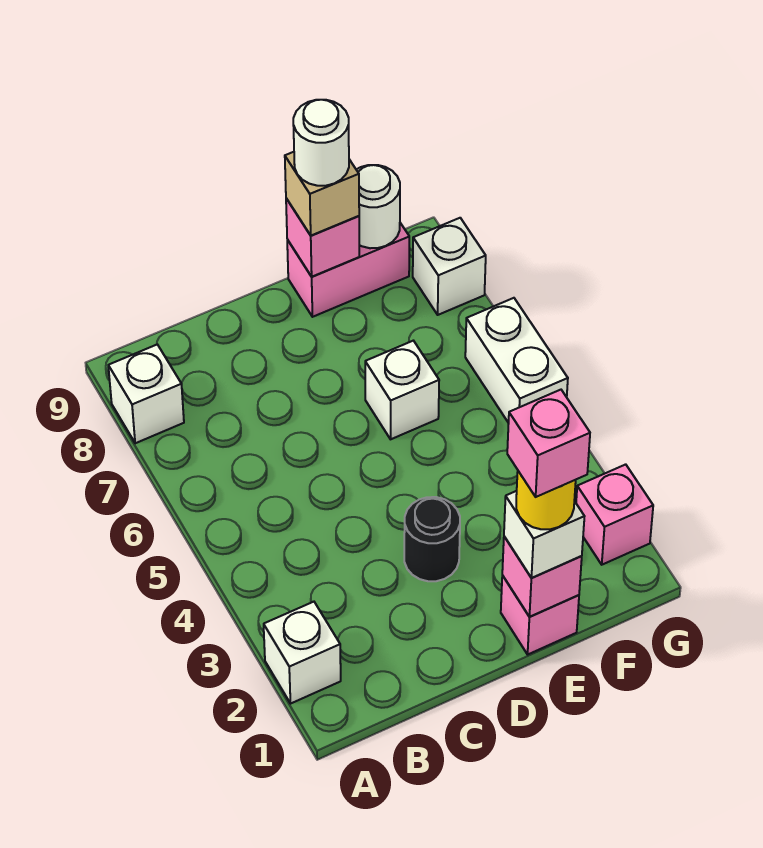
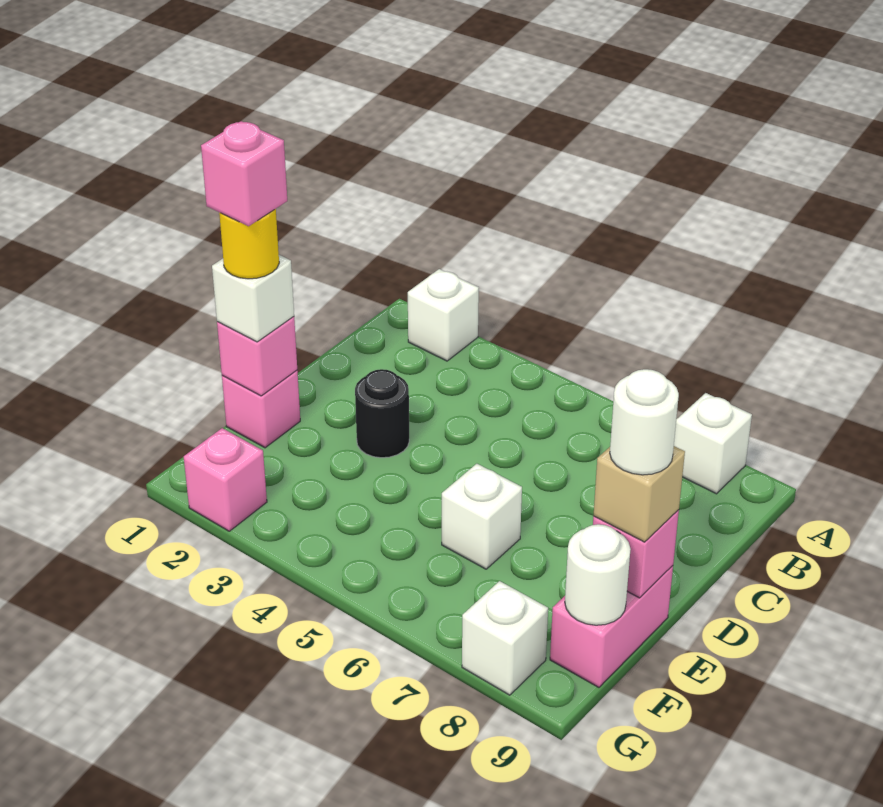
white 1x2 brick [465,298,568,423] -> none

